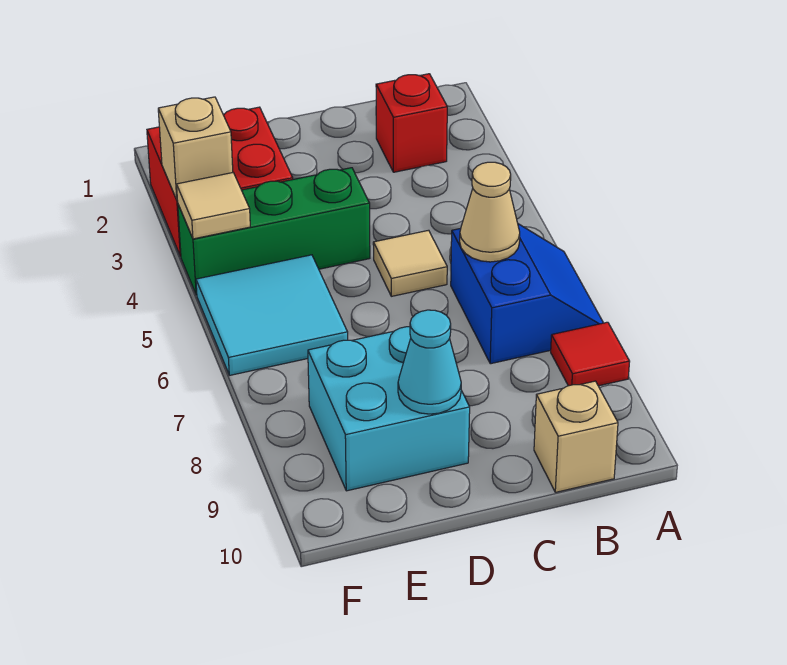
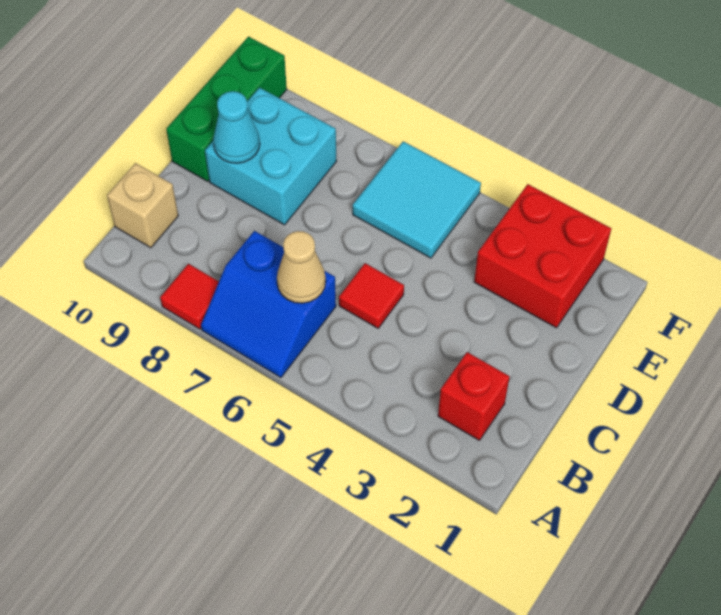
tan 1x1 tile [373,230,447,296] -> red 1x1 tile [339,263,404,328]
green 1x3 brick [178,168,370,295] -> green 1x3 brick moved to [166,37,287,181]
tan 1x1 brick [158,97,233,200] -> none
tan 1x1 tile [177,173,250,239] -> none

